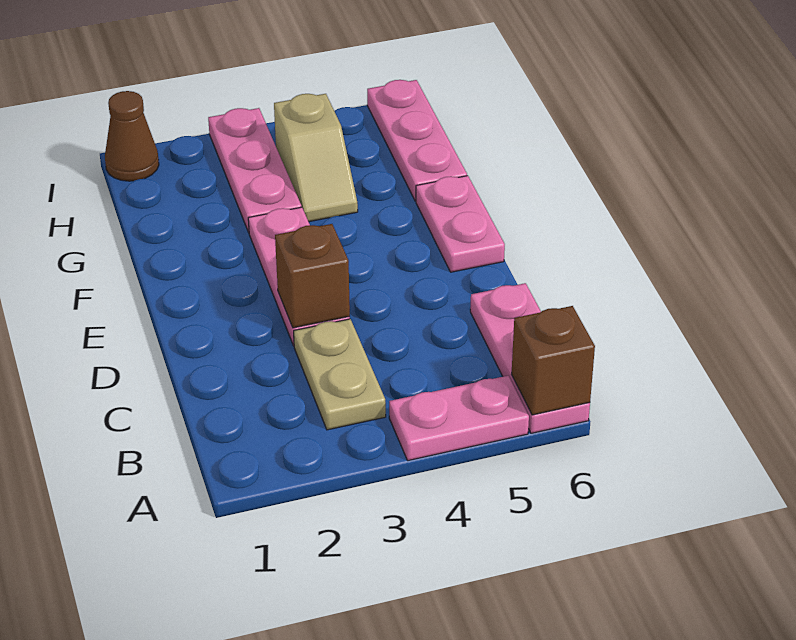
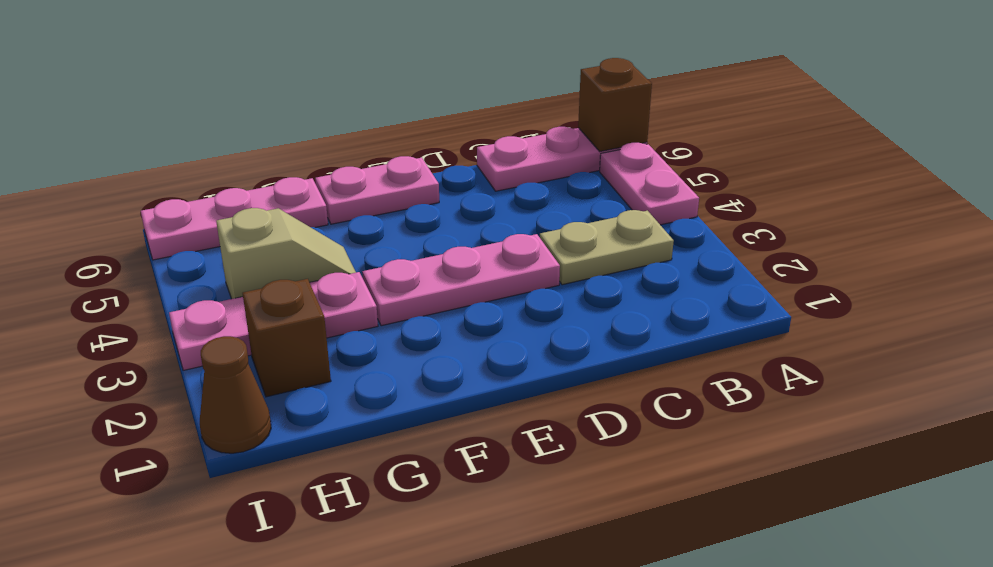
brown 1x1 brick [275,224,350,328] -> brown 1x1 brick moved to [243,279,331,397]

